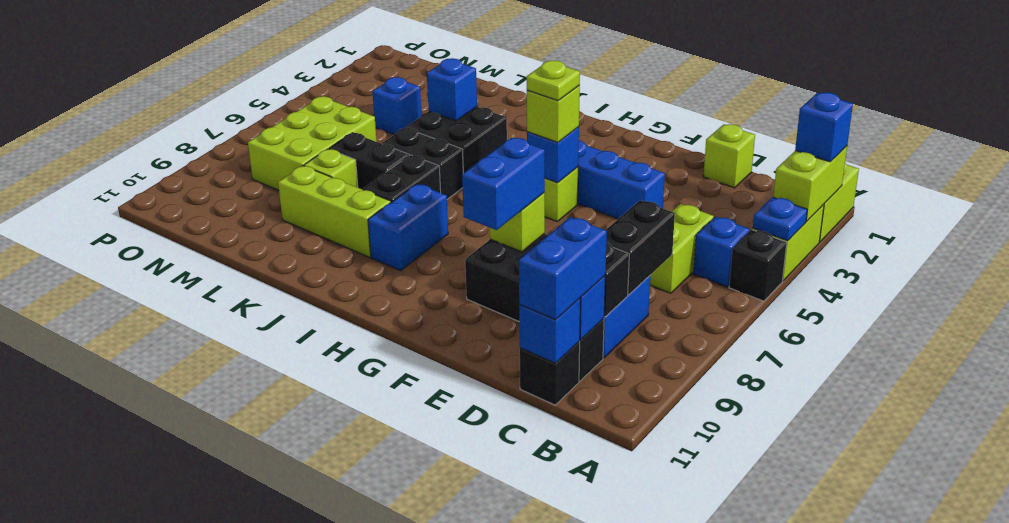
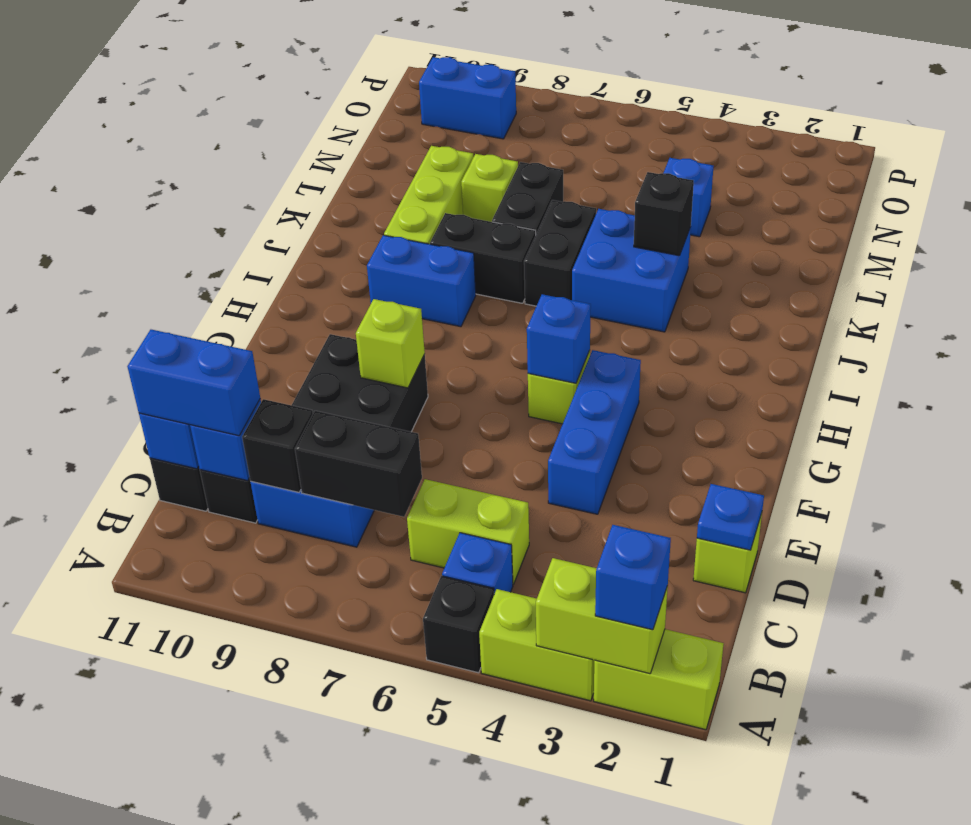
blue 1x1 plate [753,197,807,241] -> blue 1x1 plate moved to [697,484,764,550]
blue 1x2 brick [462,138,545,230] -> blue 1x2 brick moved to [419,57,516,139]
lime 1x1 brick [527,86,580,143] -> none
lime 1x1 plate [527,60,580,101] -> none
black 2x2 brick [406,107,507,173] -> blue 2x2 brick [572,209,691,332]
blue 1x1 brick [427,58,477,121] -> black 1x1 brick [634,172,694,256]
lime 2x3 brick [248,96,377,190] -> none

